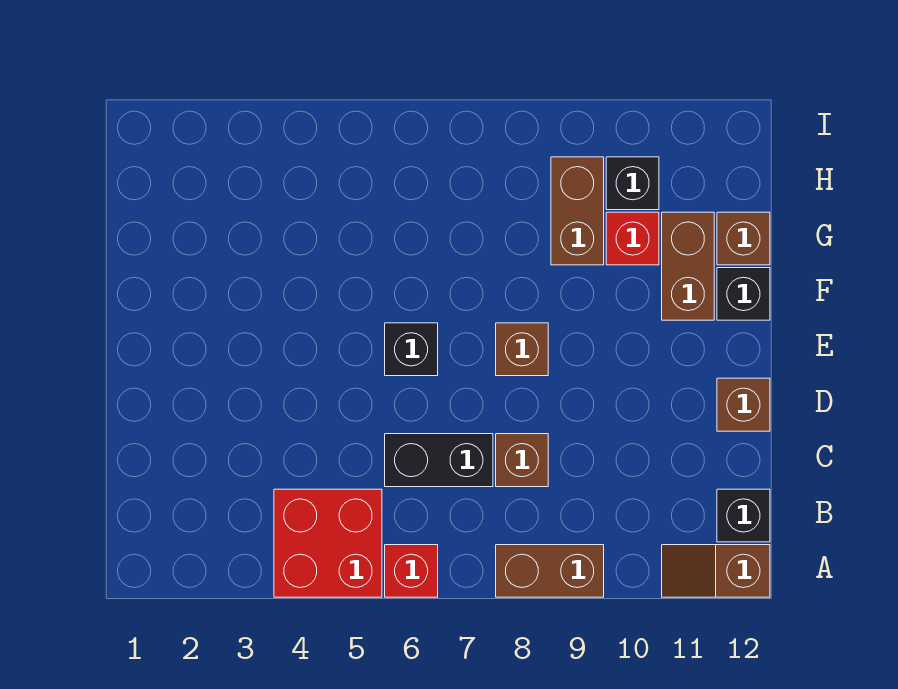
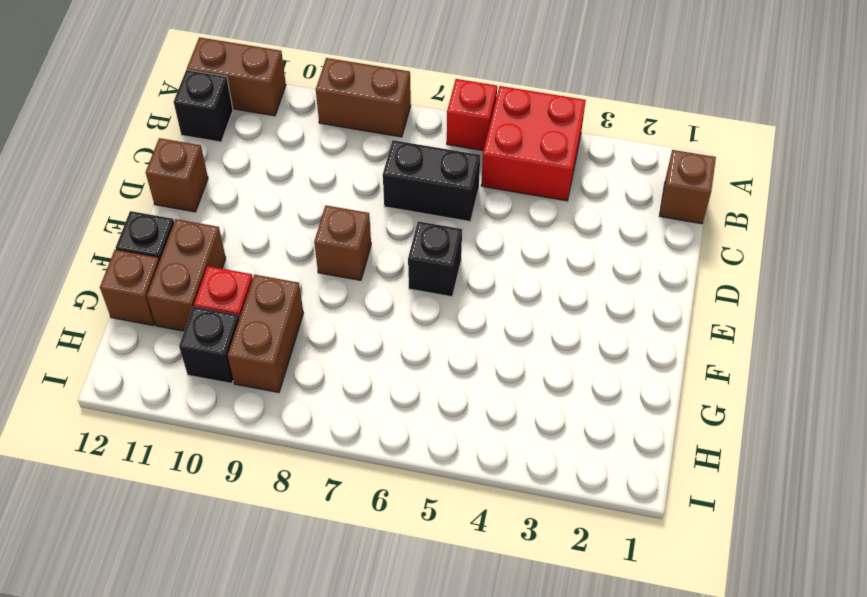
brown 1x2 slope [662,545,770,597] -> brown 1x2 brick [187,37,286,116]
brown 1x1 brick [496,434,548,487] -> brown 1x1 brick moved to [660,150,716,224]

